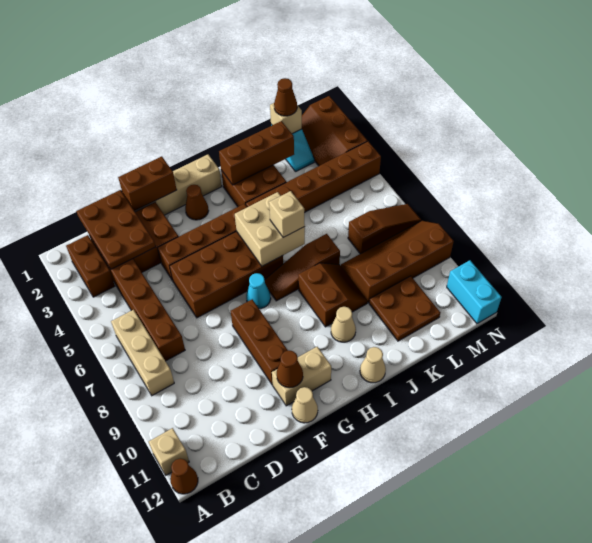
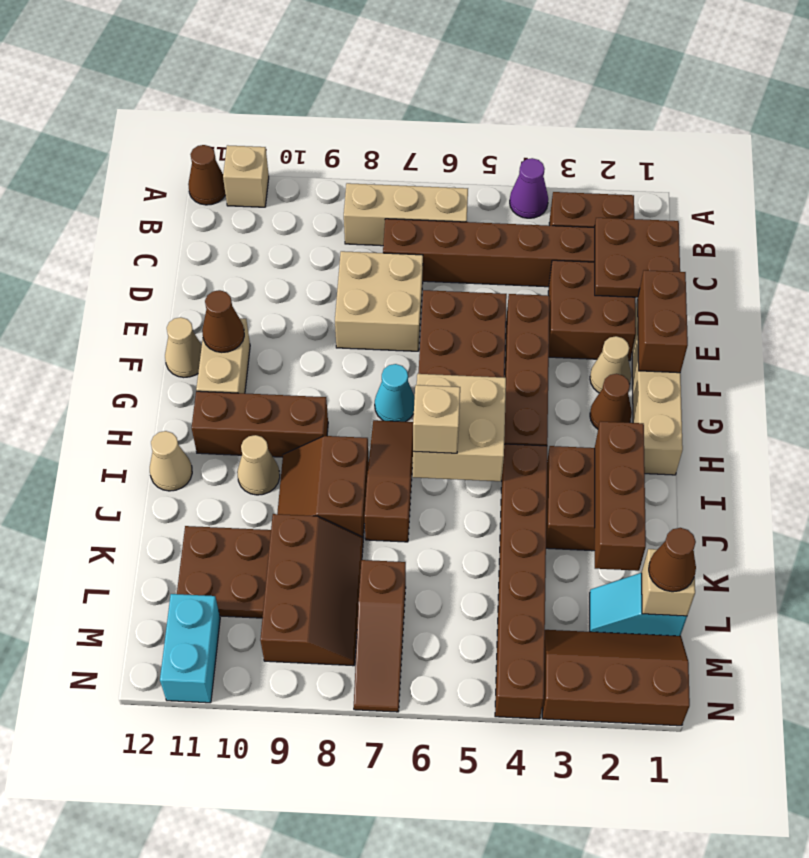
none -> purple 1x1 cone [510,158,548,218]
brown 2x3 plate [76,190,156,269] -> brown 2x2 plate [595,218,680,297]
none -> tan 2x2 brick [335,251,423,351]
none -> tan 1x1 cone [590,336,631,393]
brown 1x3 brick [231,299,288,385] -> brown 1x3 brick moved to [192,391,328,457]
brown 2x2 slope [298,263,368,327] -> brown 2x2 slope turned to [277,436,369,538]
brown 2x4 slope [341,221,454,303] -> brown 2x3 slope [260,514,363,666]
cyan 1x2 brick [447,260,502,324] -> cyan 1x2 brick turned to [160,594,220,703]

